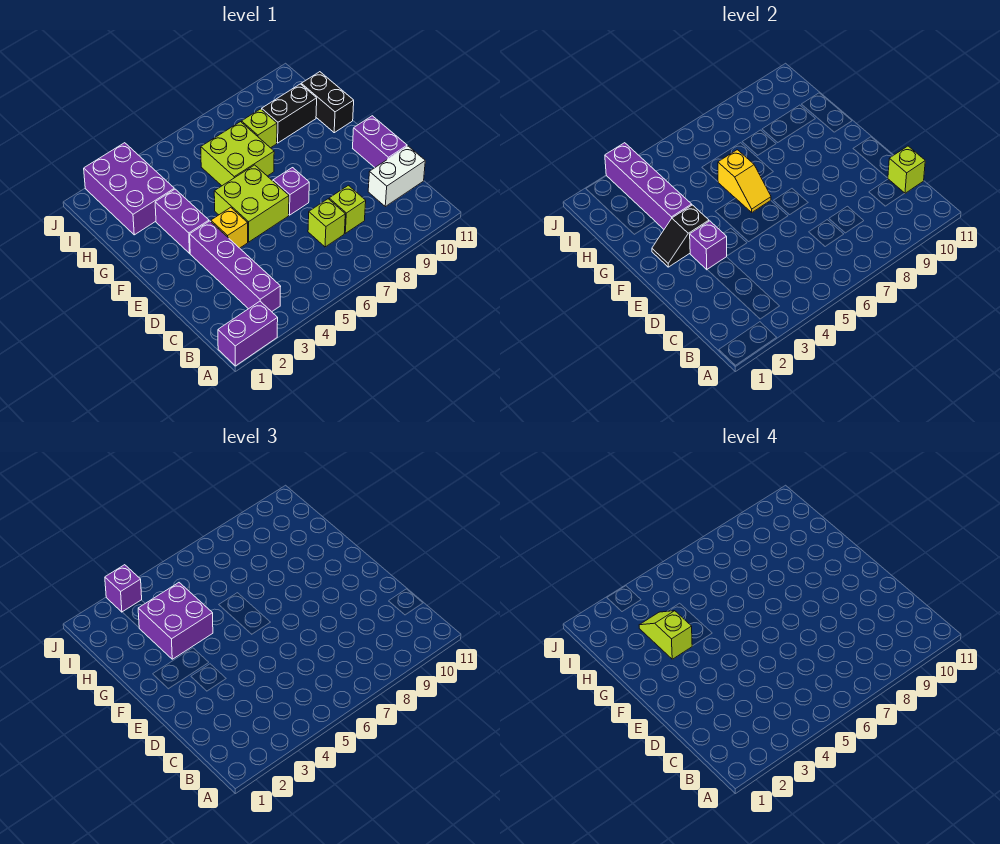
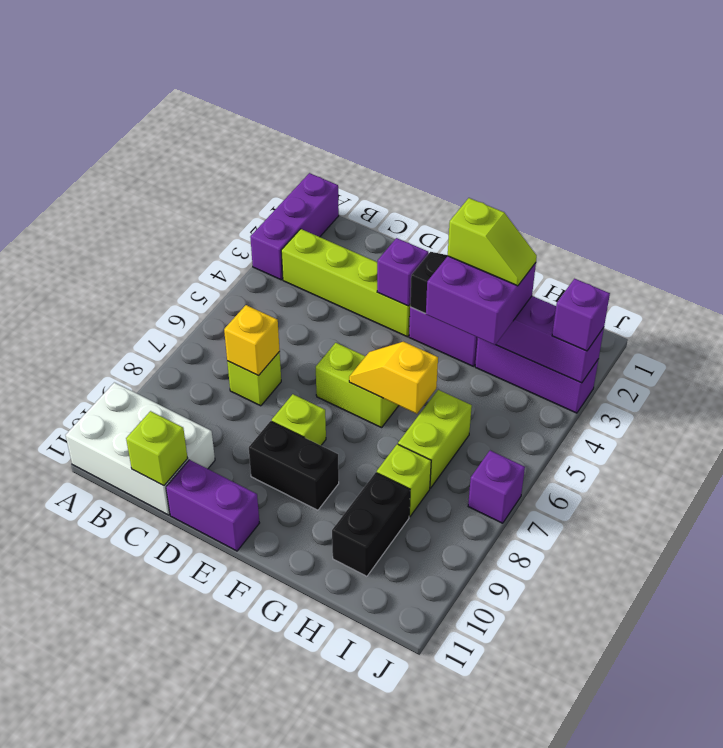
purple 1x2 brick [218,301,278,366] -> purple 1x3 brick [250,173,339,280]
purple 1x4 brick [190,221,281,312] -> lime 1x4 brick [281,229,410,337]
lime 1x1 brick [329,185,366,233] -> lime 1x1 brick moved to [272,394,326,445]
white 1x2 brick [368,146,425,207] -> white 2x3 brick [66,382,215,515]
yellow 1x1 brick [211,207,248,248] -> yellow 1x1 brick moved to [224,305,280,376]
lime 2x2 brick [214,165,289,242] -> lime 1x2 brick [316,343,399,428]
purple 1x1 brick [273,168,309,215] -> purple 1x1 brick moved to [468,451,525,523]
lime 2x2 brick [201,122,274,186] -> lime 1x2 brick [398,390,472,488]
black 1x2 brick [301,72,354,133] -> black 1x2 brick moved to [249,421,339,510]
purple 2x3 brick [84,143,174,235] -> purple 1x3 brick [475,338,598,413]

